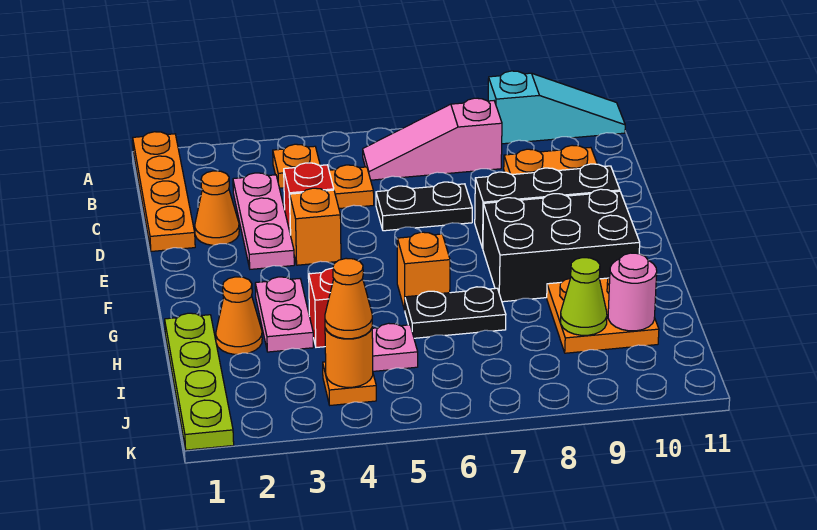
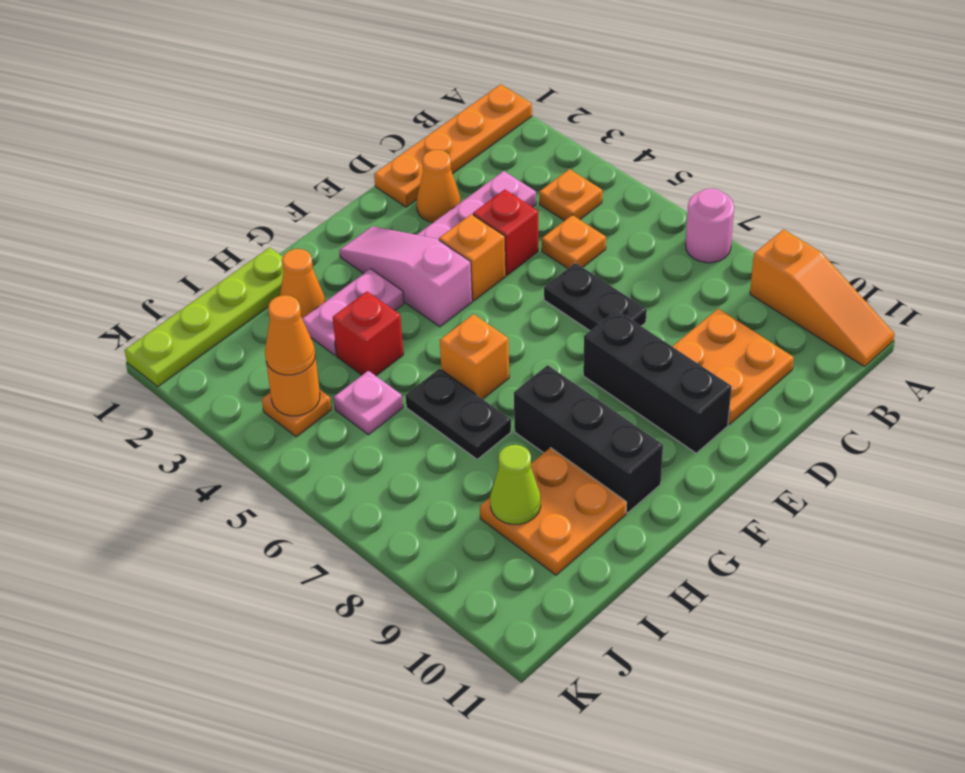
cyan 1x3 slope [488,71,625,144] -> orange 1x3 slope [750,229,895,367]
pink 1x3 slope [363,98,502,180] -> pink 1x3 slope moved to [340,226,472,327]
black 2x3 brick [483,189,640,302] -> black 1x3 brick [514,365,663,513]
pink 1x1 round brick [608,253,657,331] -> pink 1x1 round brick moved to [685,188,734,263]

